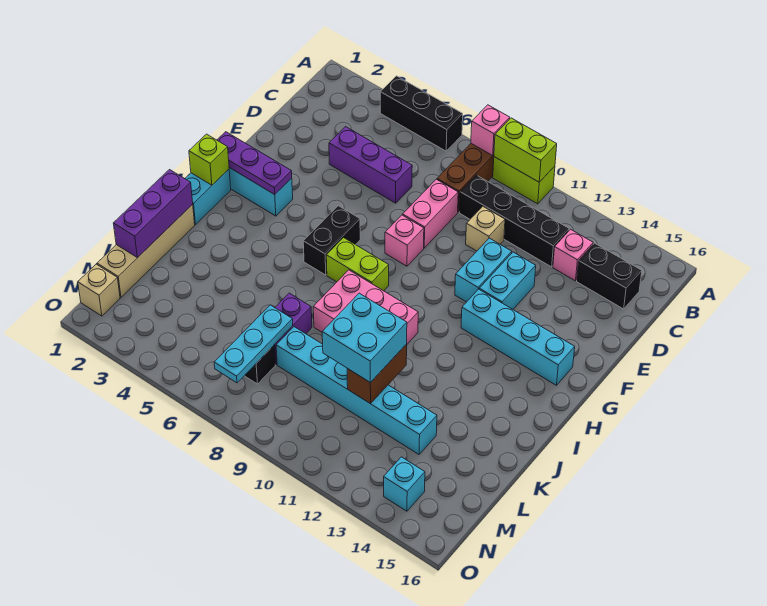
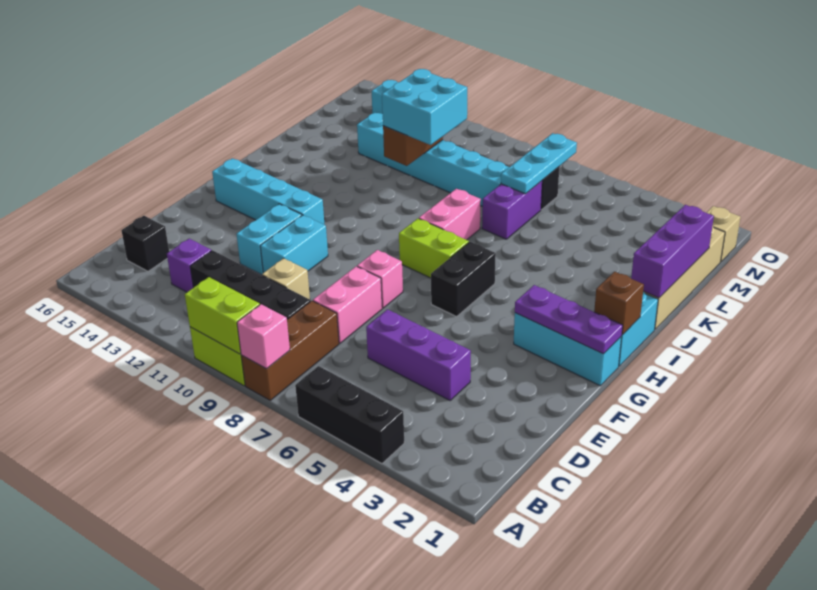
pink 1x1 brick [553,229,593,281] -> purple 1x1 brick [167,239,211,292]
black 1x2 brick [577,243,642,309] -> black 1x1 brick [121,216,169,271]
lime 1x1 brick [189,134,229,185] -> brown 1x1 brick [594,272,644,335]
pink 2x3 brick [313,270,418,344] -> pink 1x2 brick [419,189,481,240]

